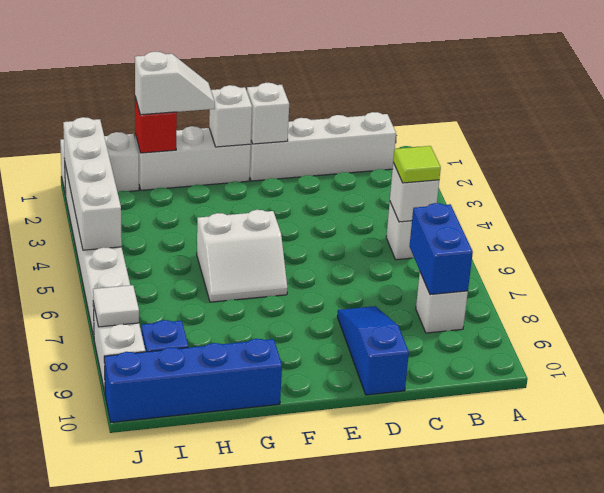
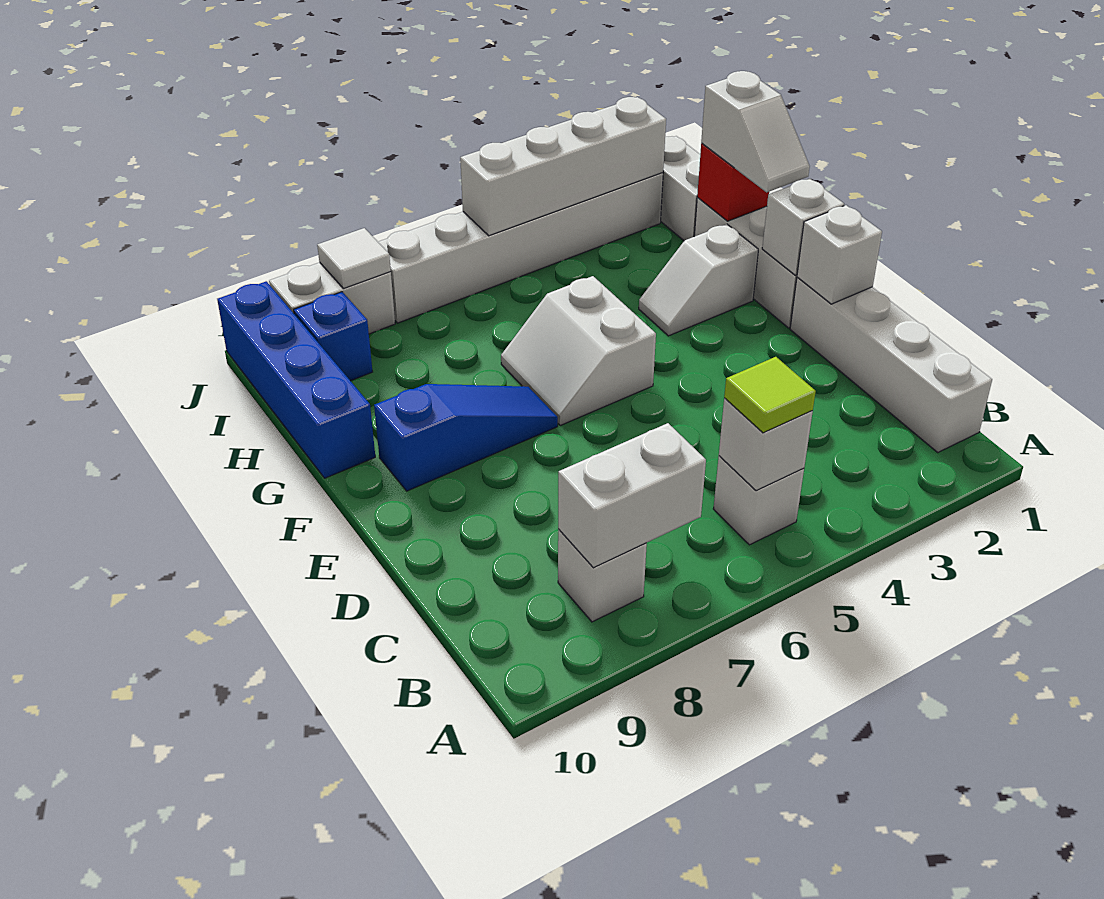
blue 1x2 brick [409,203,473,295] -> white 1x2 brick [558,423,706,568]
blue 1x3 slope [337,306,409,395] -> blue 1x3 slope moved to [374,384,558,491]
none -> white 1x2 slope [639,224,758,336]

